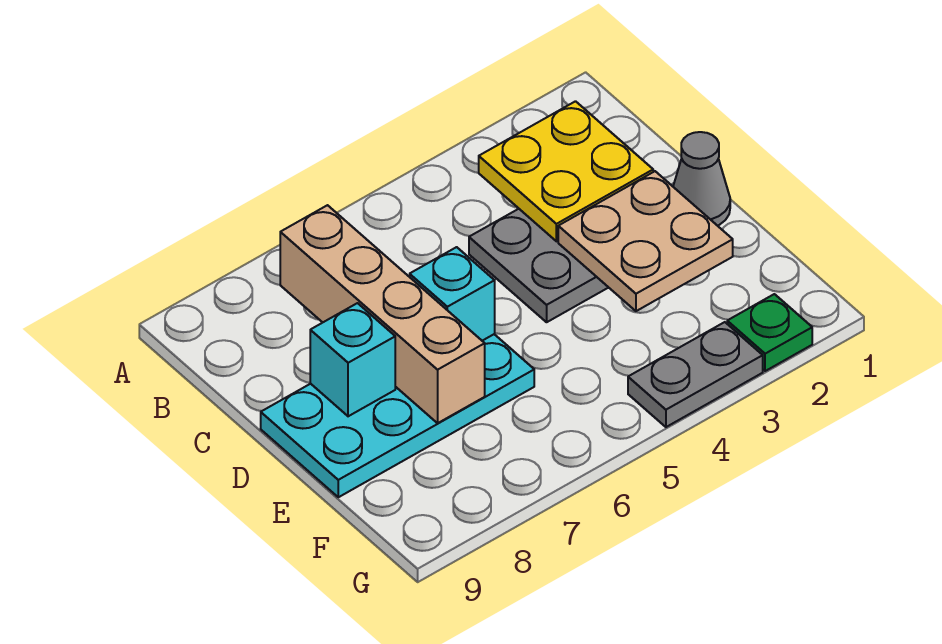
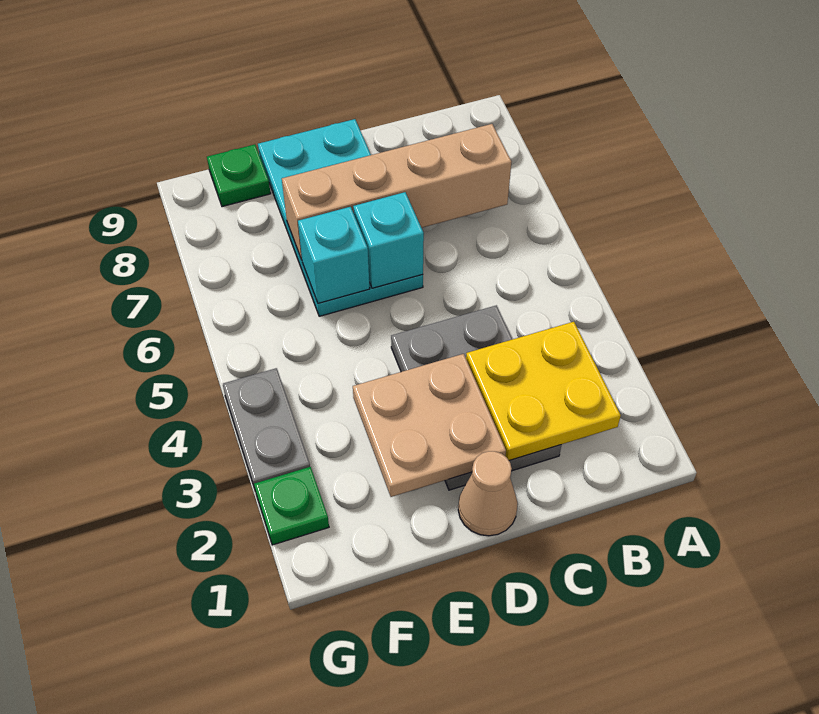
grey 1x1 cone [673,132,730,226] -> tan 1x1 cone [458,451,518,536]
cyan 1x1 brick [310,303,395,416] -> cyan 1x1 brick moved to [298,207,370,303]
none -> green 1x1 plate [207,144,271,207]

